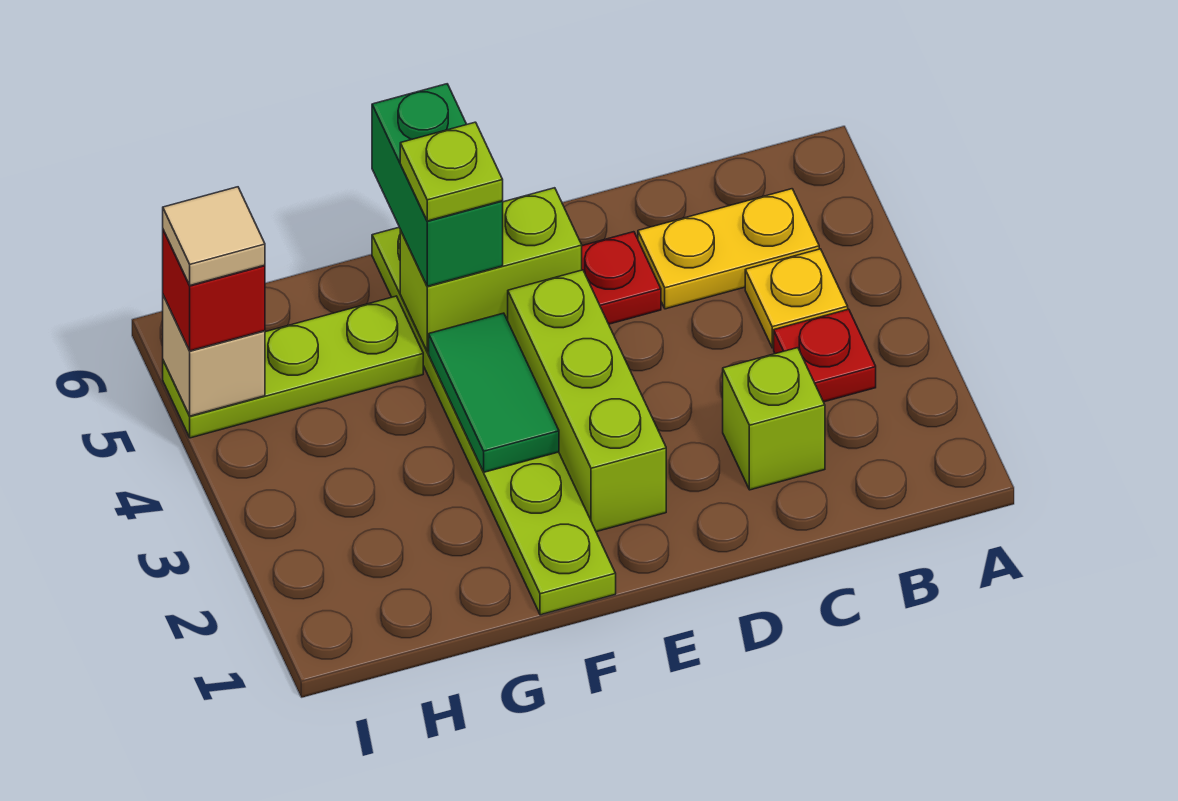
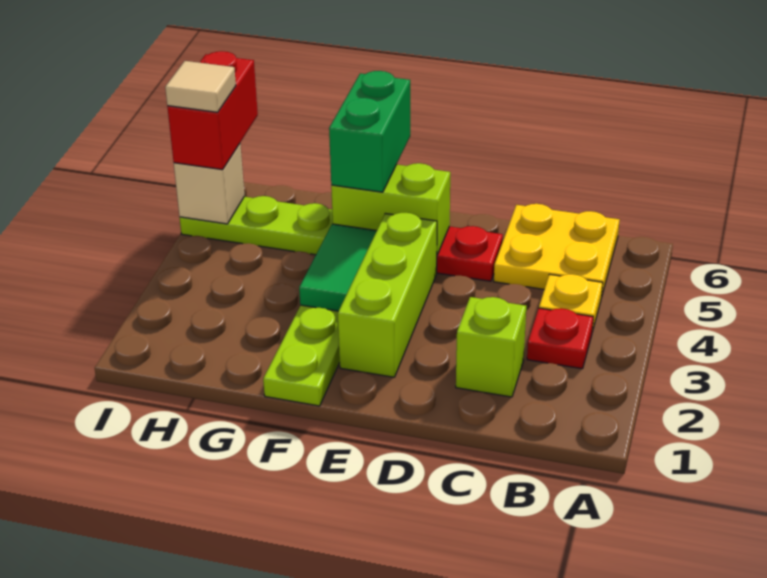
yellow 1x2 plate [638,189,819,309] -> yellow 2x2 plate [494,204,620,298]
lime 1x1 plate [400,122,503,221] -> none
red 1x1 brick [163,230,265,351] -> red 1x2 brick [167,51,258,170]

